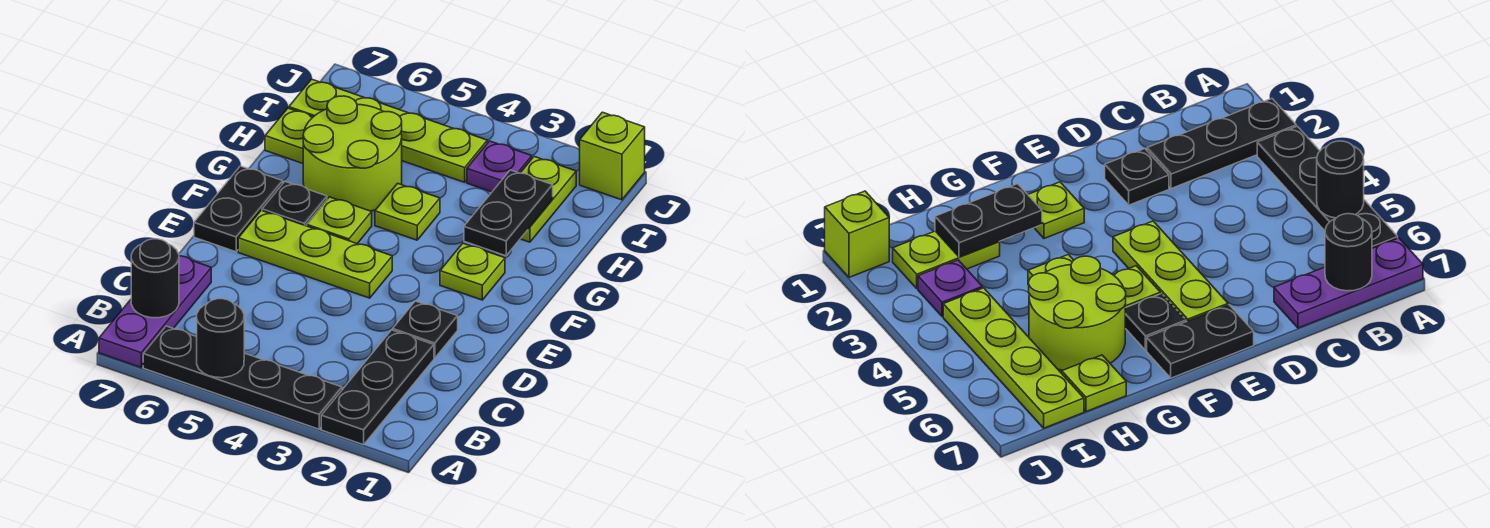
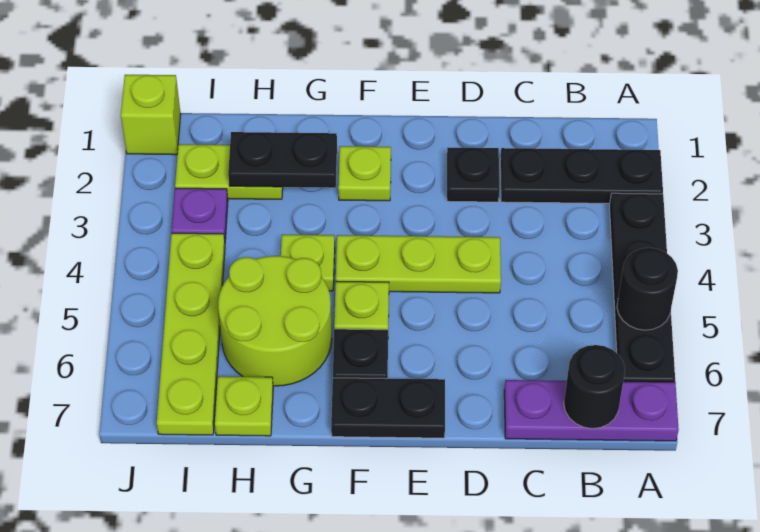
lime 1x3 plate [238,210,392,298] -> lime 1x3 plate turned to [336,235,501,293]

